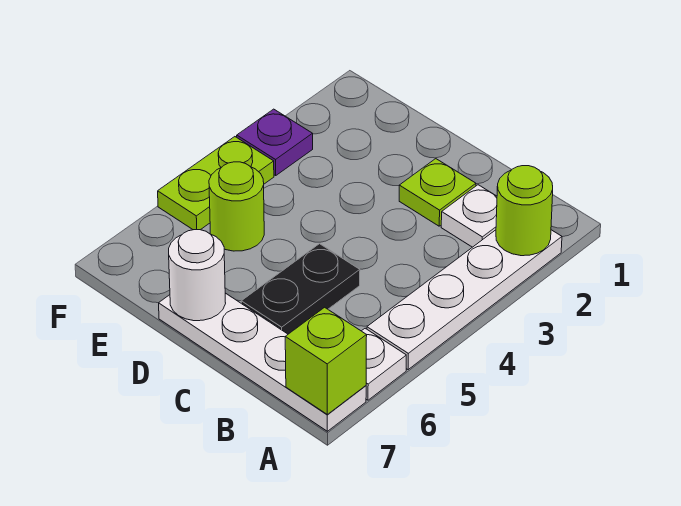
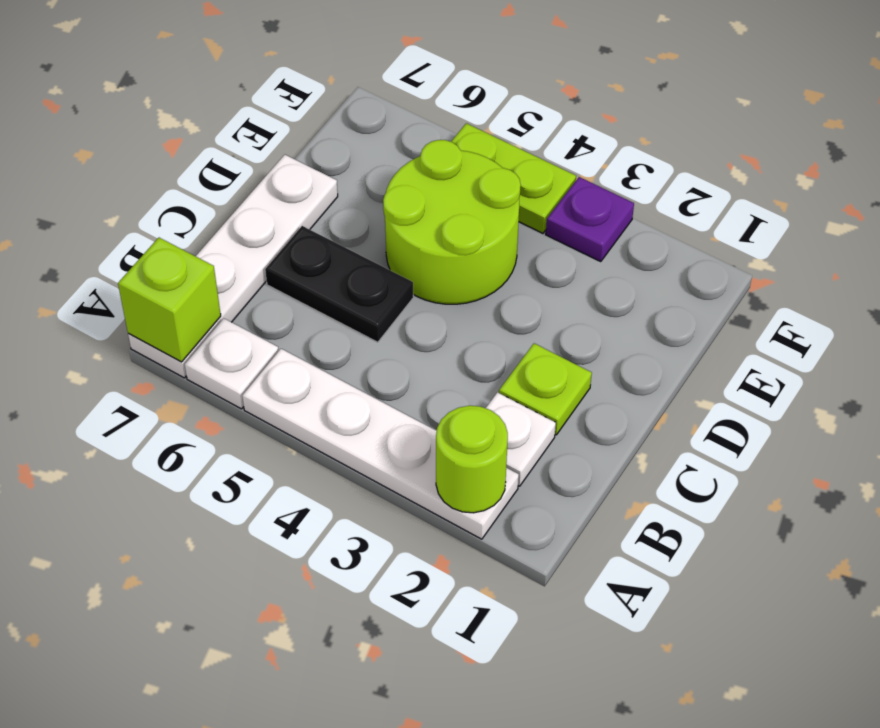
white 1x1 round brick [169,230,226,321] -> none
lime 1x1 round brick [209,162,264,251] -> lime 2x2 round brick [383,140,521,304]

